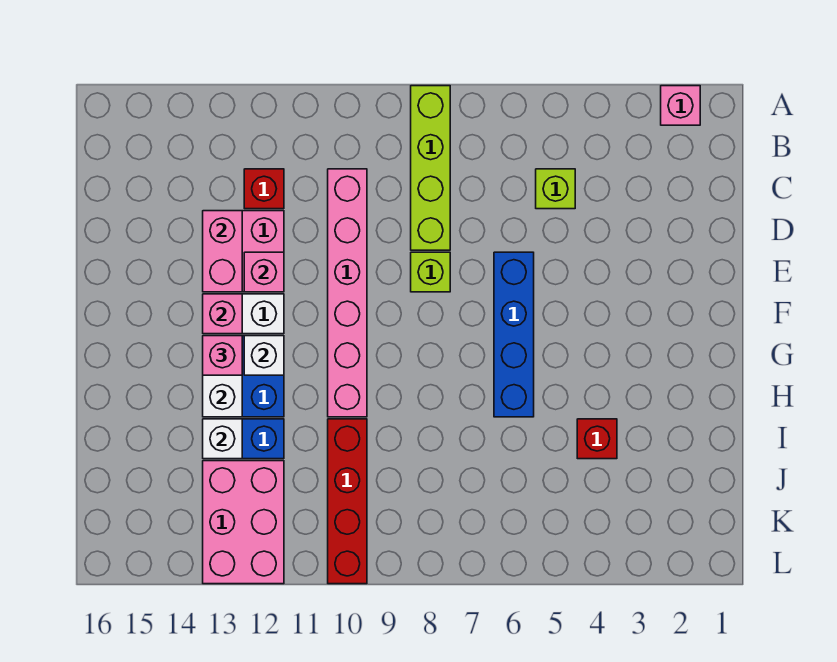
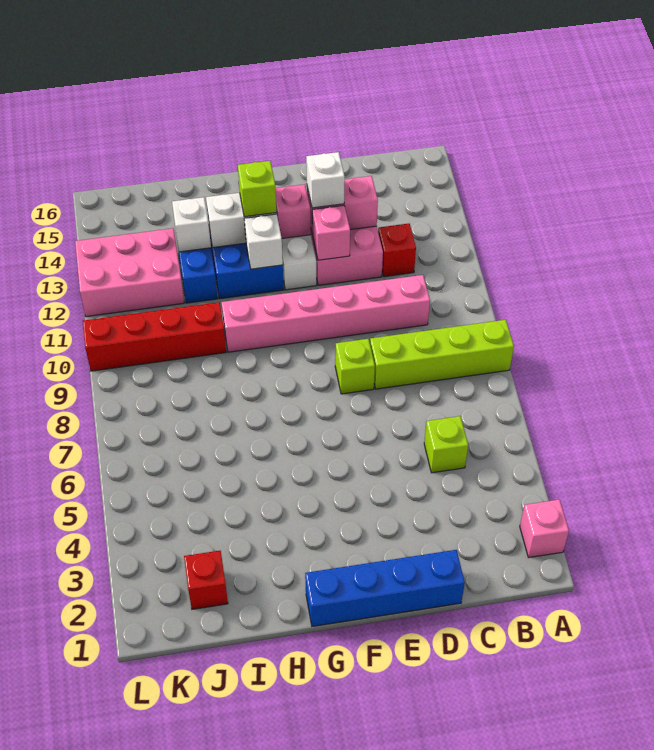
blue 1x4 brick [494,252,534,417] -> blue 1x4 brick moved to [305,550,465,626]
none -> white 1x1 brick [306,152,345,208]
pink 1x1 brick [203,336,242,375] -> lime 1x1 brick [238,161,277,217]
red 1x1 brick [577,419,617,459] -> red 1x1 brick moved to [184,551,228,609]

